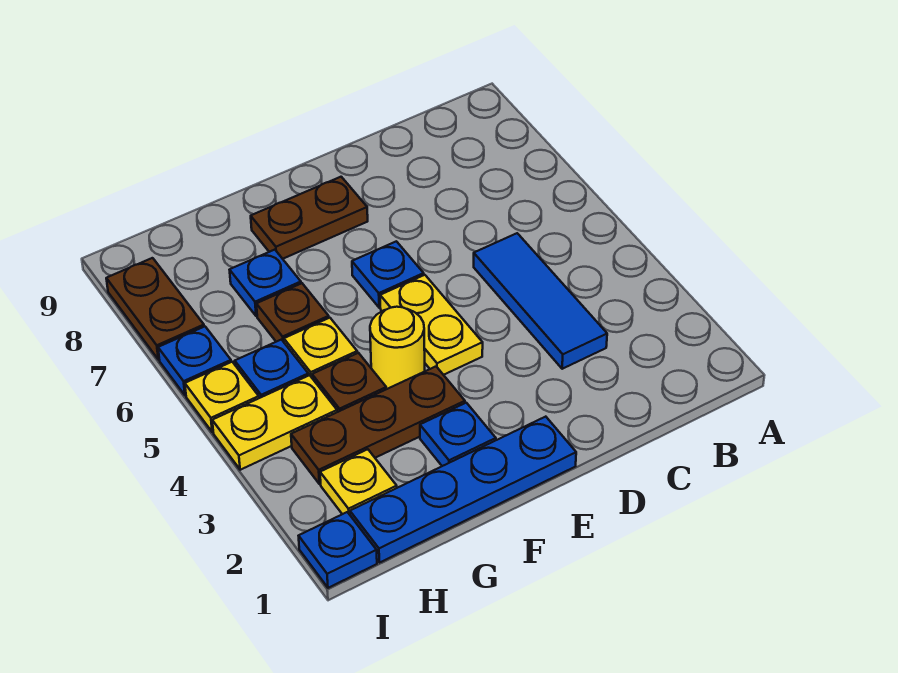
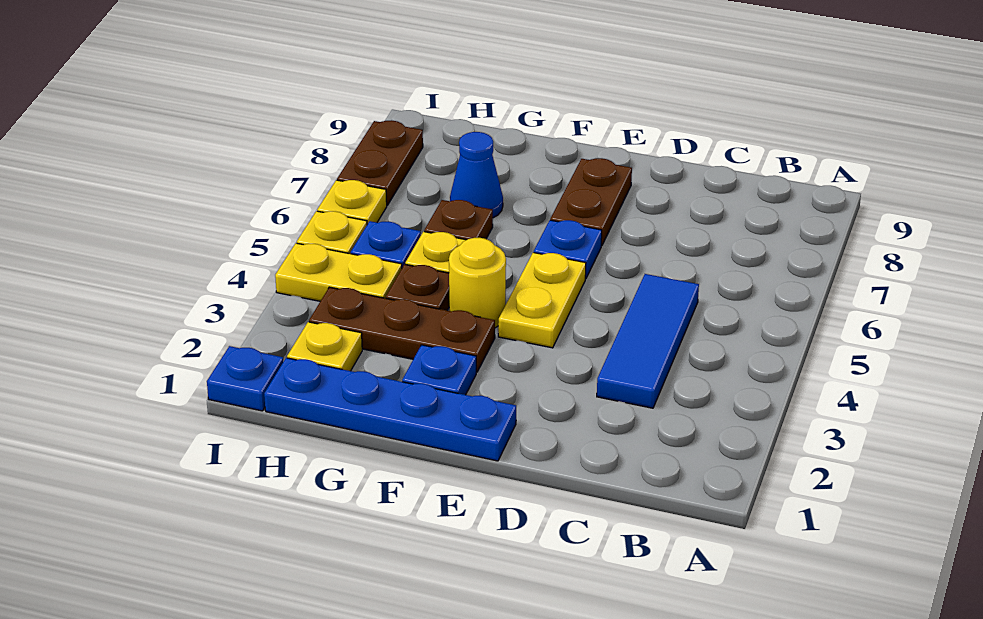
brown 1x2 plate [251,177,368,259] -> brown 1x2 plate turned to [550,158,632,246]
blue 1x1 plate [230,250,301,316] -> blue 1x1 cone [450,132,503,218]
blue 1x1 plate [158,327,231,396] -> yellow 1x1 plate [317,180,387,224]

